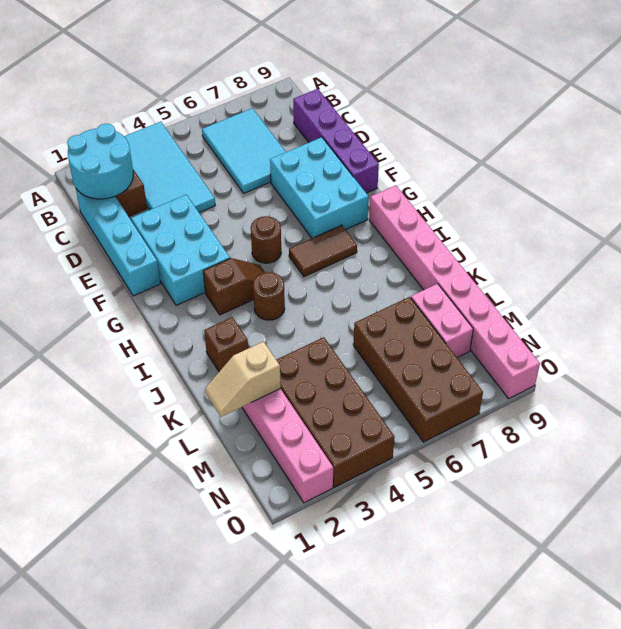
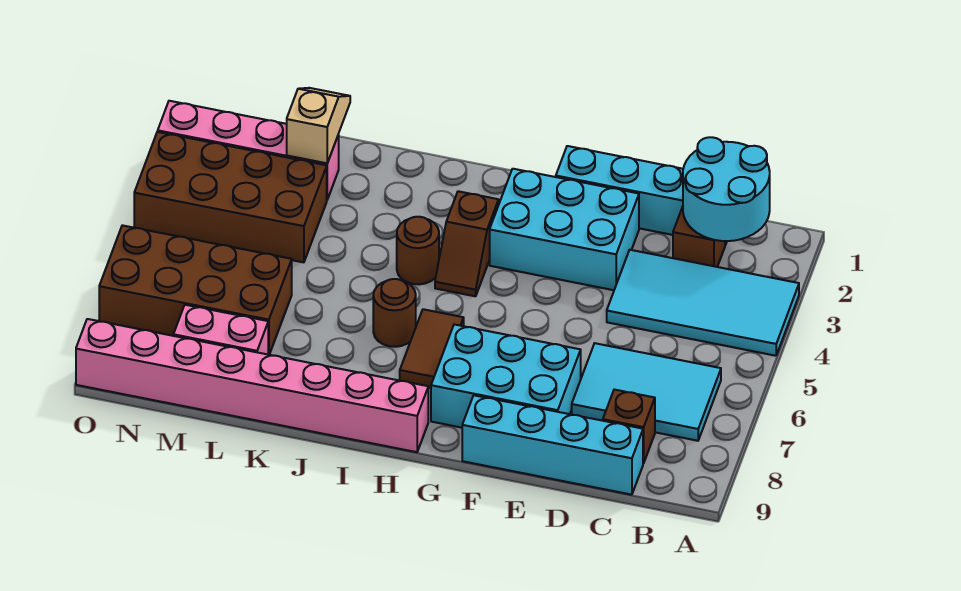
purple 1x4 brick [293,89,379,193] -> cyan 1x4 brick [462,395,643,495]
brown 1x1 round brick [251,216,281,263] -> brown 1x1 round brick moved to [373,279,416,347]
brown 1x1 brick [204,317,248,372] -> brown 1x1 brick moved to [603,390,655,463]

